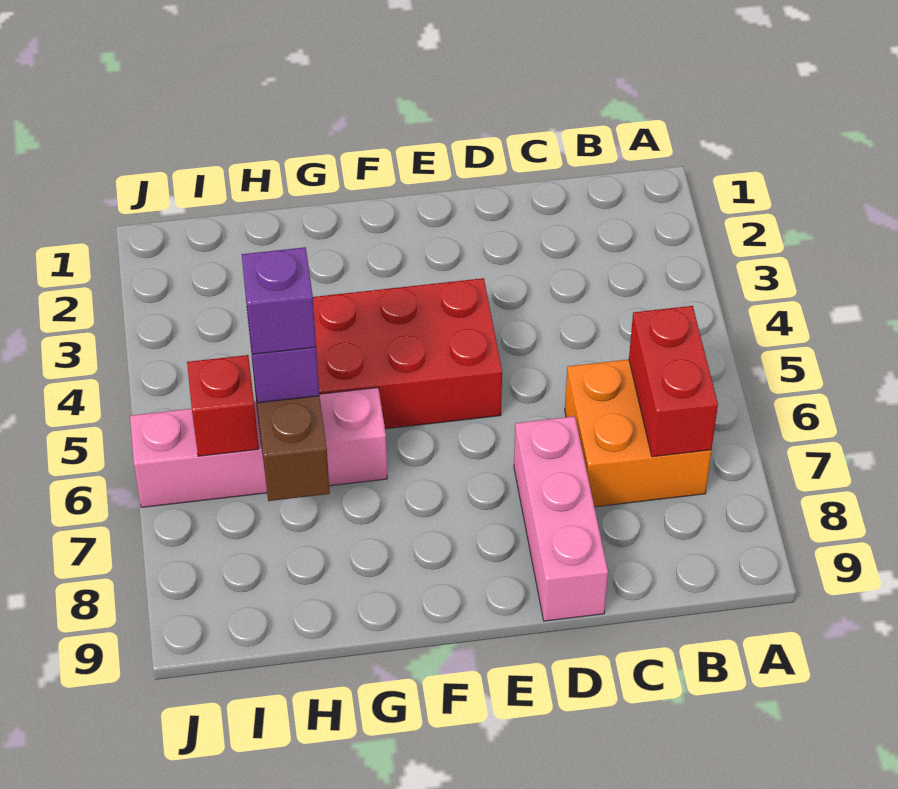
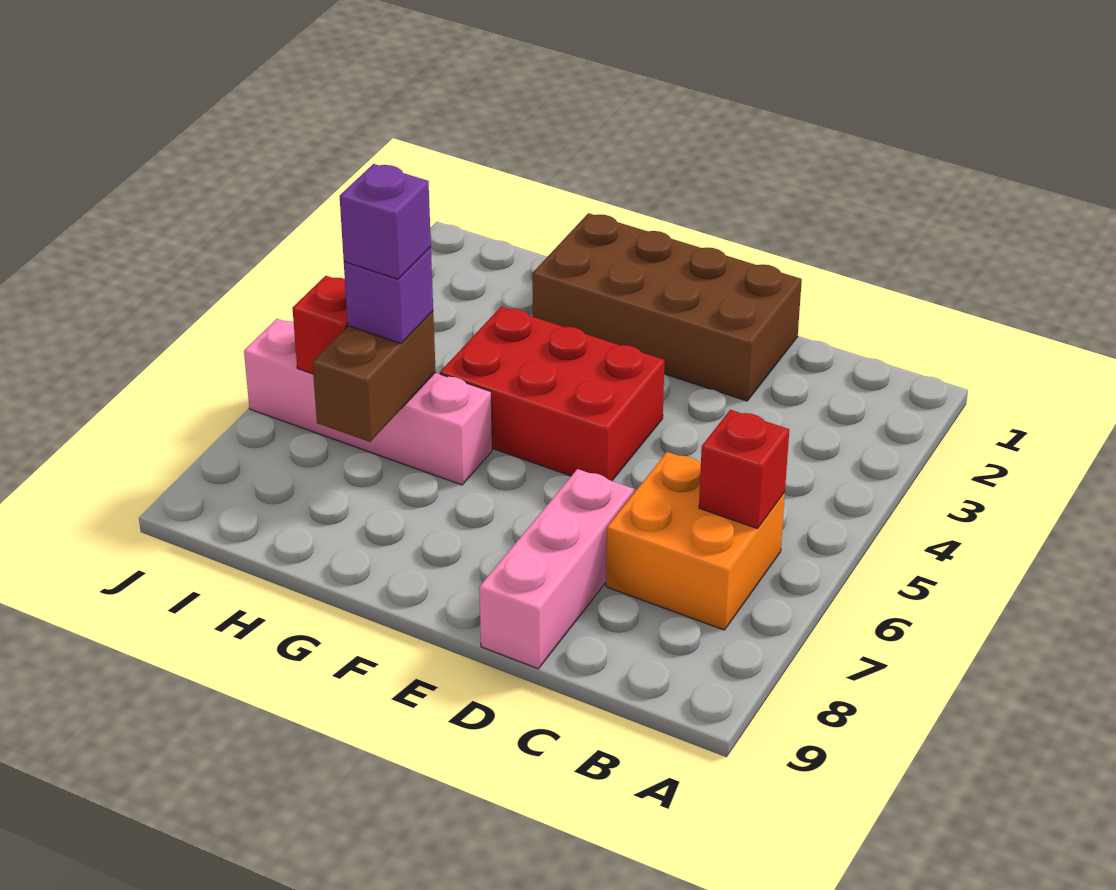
red 1x2 brick [629,306,718,457] -> red 1x1 brick [699,410,789,529]
none -> brown 2x4 brick [532,213,802,401]

